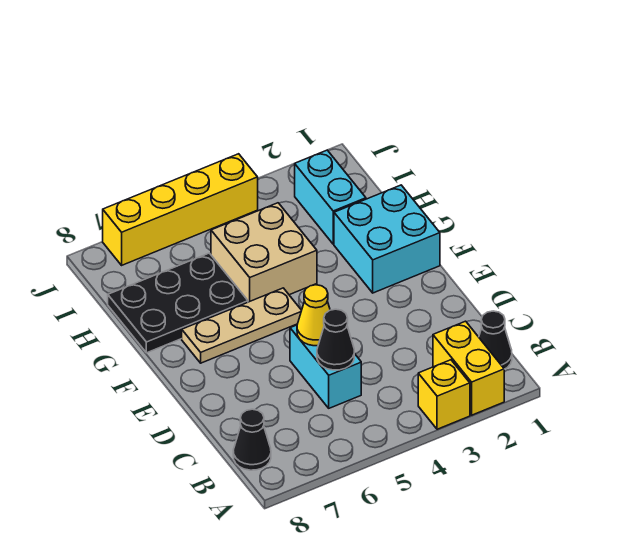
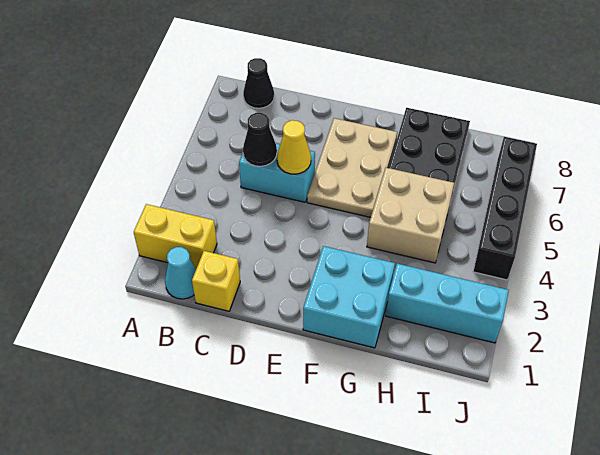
yellow 1x1 brick [418,360,470,429] -> yellow 1x1 brick moved to [192,251,240,311]
black 1x1 cone [479,311,512,369] -> cyan 1x1 cone [165,247,196,299]
tan 1x3 plate [182,288,302,363] -> tan 2x3 plate [307,118,397,217]
cyan 1x2 brick [295,150,366,244] -> cyan 1x3 brick [386,264,509,343]
yellow 1x4 brick [103,154,258,265] -> black 1x4 brick [473,137,537,280]

